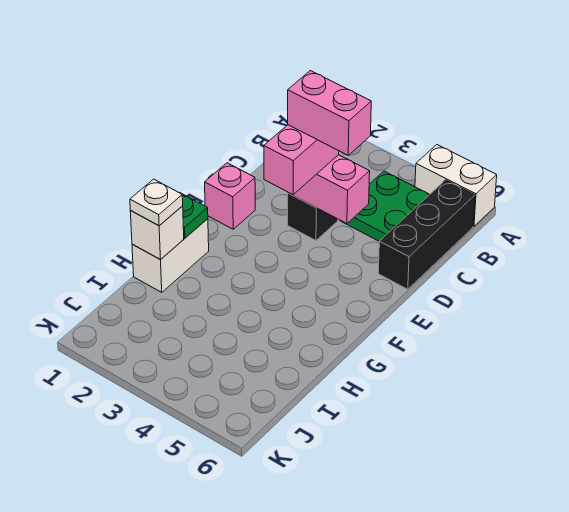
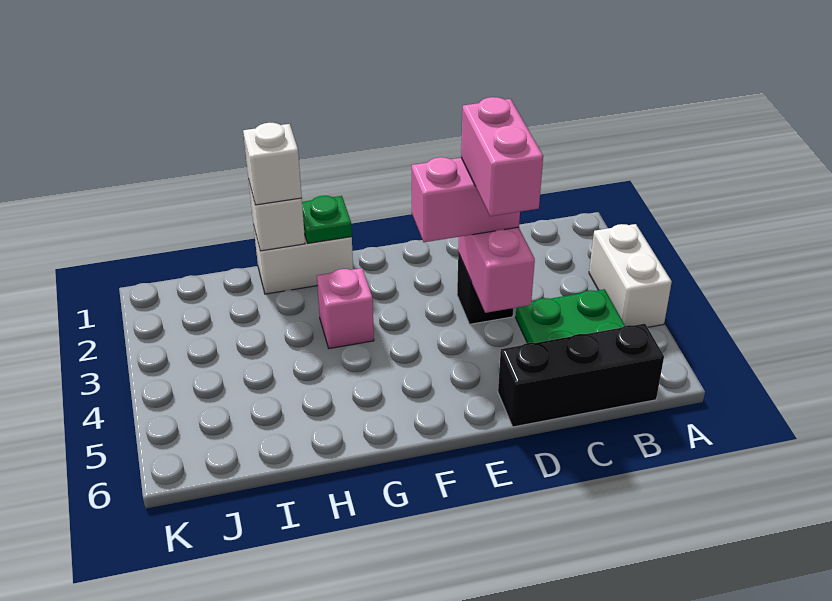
white 1x2 brick [415,145,497,226] -> white 1x2 brick moved to [589,224,672,327]
pink 1x1 brick [205,163,255,229] -> pink 1x1 brick moved to [317,268,374,349]
white 1x1 plate [130,179,183,226] -> white 1x1 brick [243,123,302,205]

